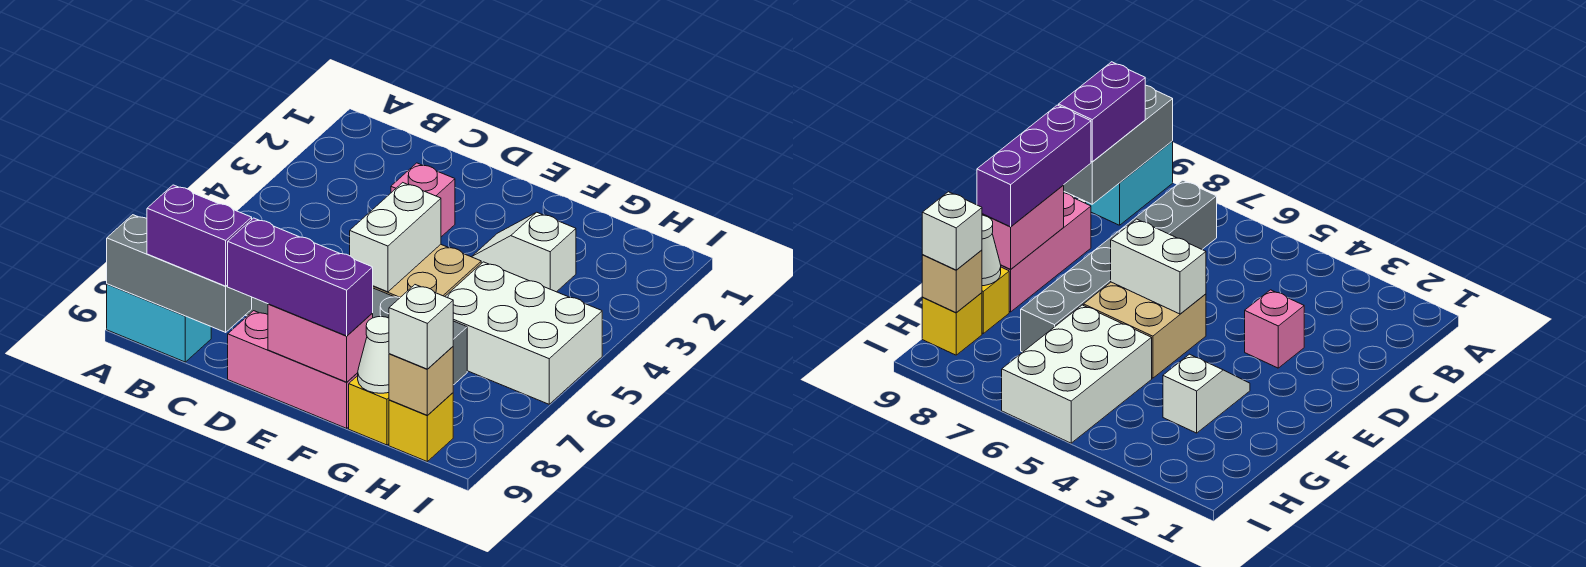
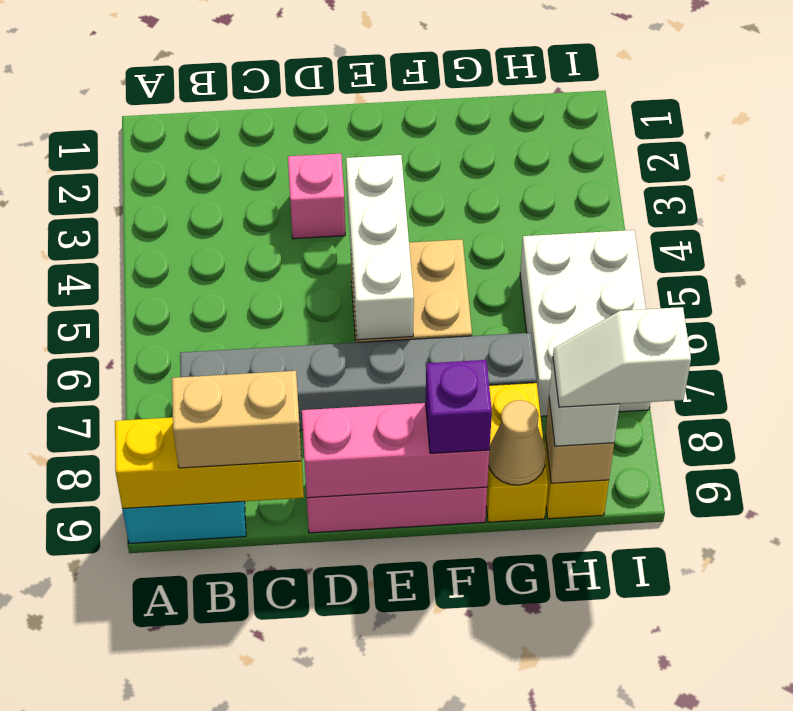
grey 1x3 brick [107,215,252,332] -> yellow 1x3 brick [115,417,304,509]
purple 1x2 brick [147,185,252,286] -> tan 1x2 brick [172,371,301,468]
purple 1x3 brick [228,218,373,336] -> purple 1x1 brick [426,360,492,453]
white 1x2 brick [350,183,441,292] -> white 1x3 brick [346,155,414,340]
pink 1x2 brick [268,304,373,382] -> pink 1x3 brick [302,403,489,498]
white 1x2 slope [472,212,576,292] -> white 1x2 slope moved to [553,307,691,407]
white 2x3 brick [445,262,602,404] -> white 2x3 brick turned to [520,230,650,416]
yellow 1x1 brick [349,376,389,445] -> yellow 1x2 brick [486,383,548,522]
white 1x1 cone [358,317,389,393] -> tan 1x1 cone [489,400,546,485]

